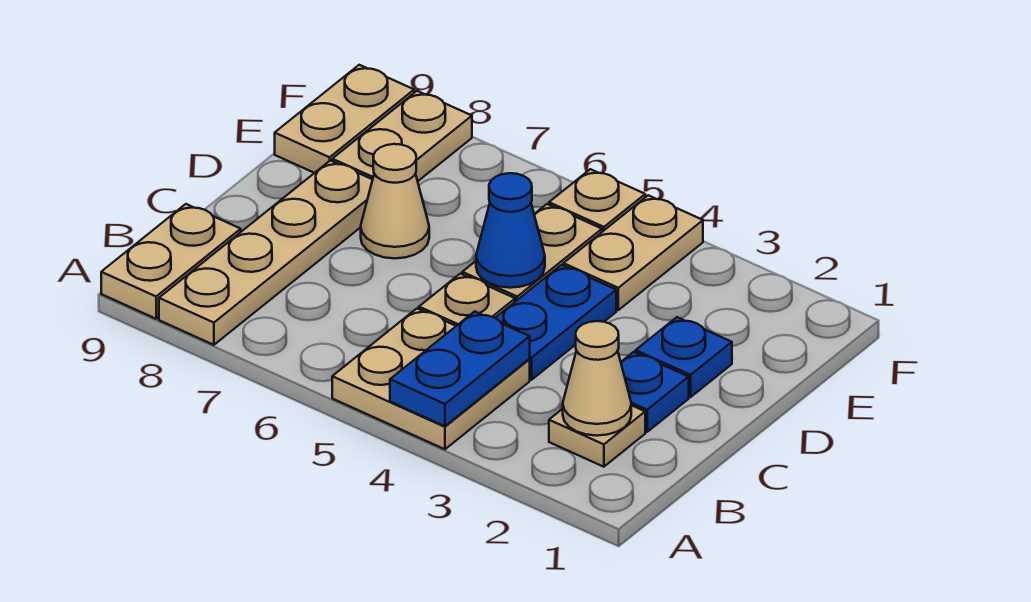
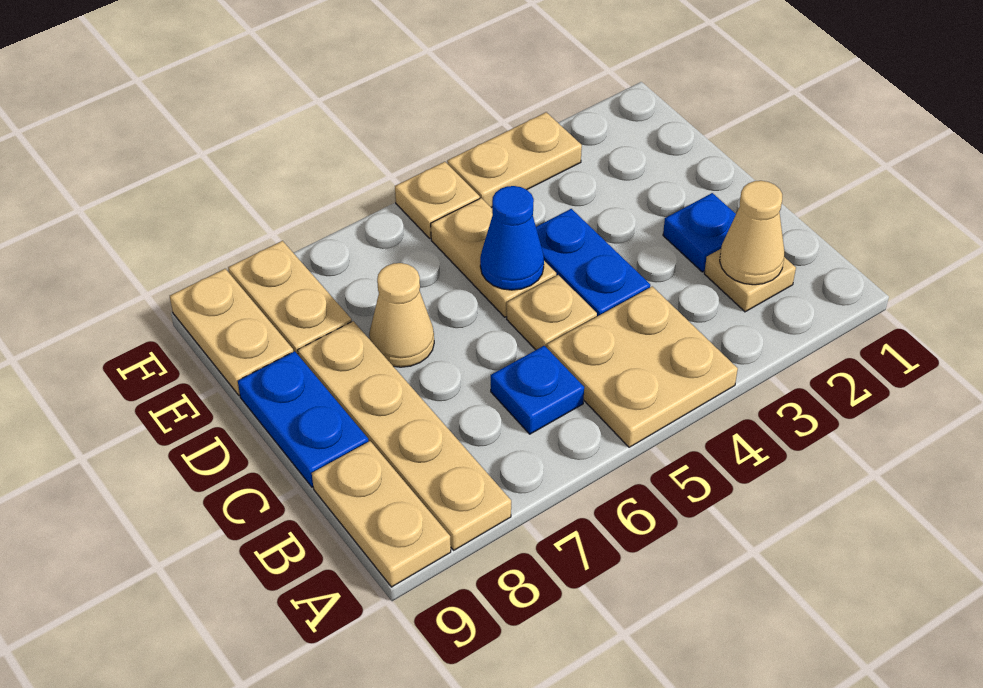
blue 1x2 plate [390,311,530,426] -> blue 1x2 plate moved to [238,351,369,487]
blue 1x1 plate [636,317,732,397] -> blue 1x1 plate moved to [491,346,584,434]
tan 1x2 plate [563,195,703,310] -> tan 1x2 plate turned to [447,112,582,208]

